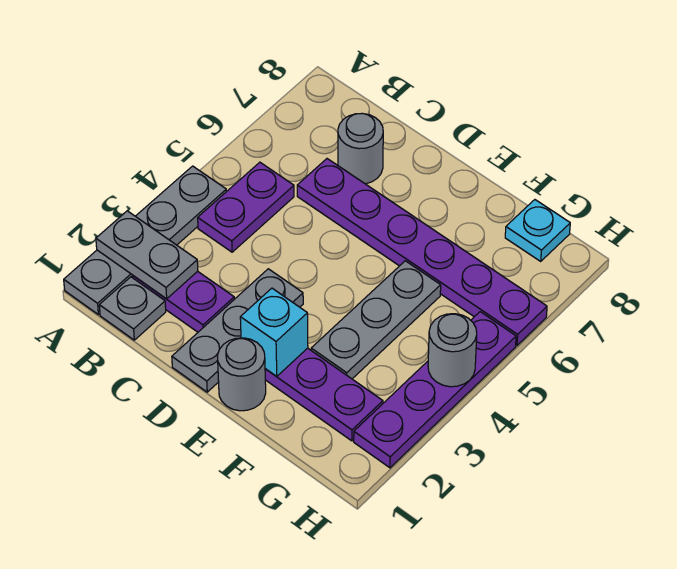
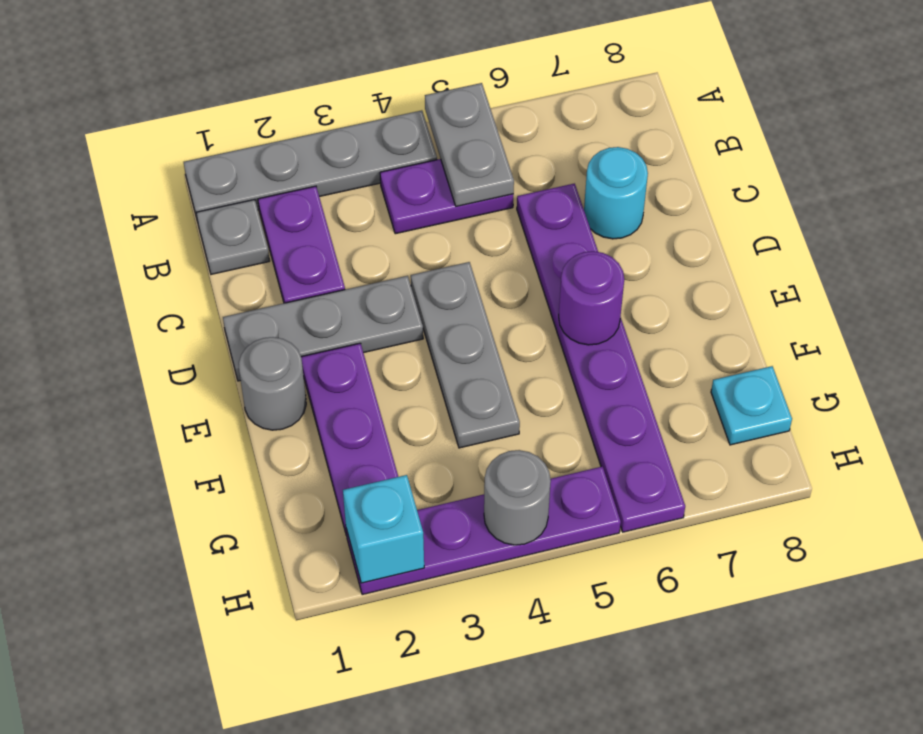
grey 1x2 plate [96,211,198,299] -> grey 1x2 plate moved to [425,83,514,206]
grey 1x1 round brick [338,114,383,184] -> cyan 1x1 round brick [584,147,648,239]
cyan 1x1 brick [240,288,308,376] -> cyan 1x1 brick moved to [343,475,424,583]
none -> purple 1x1 round brick [559,251,624,345]
grey 1x3 plate [311,261,441,379] -> grey 1x3 plate turned to [411,262,520,448]

